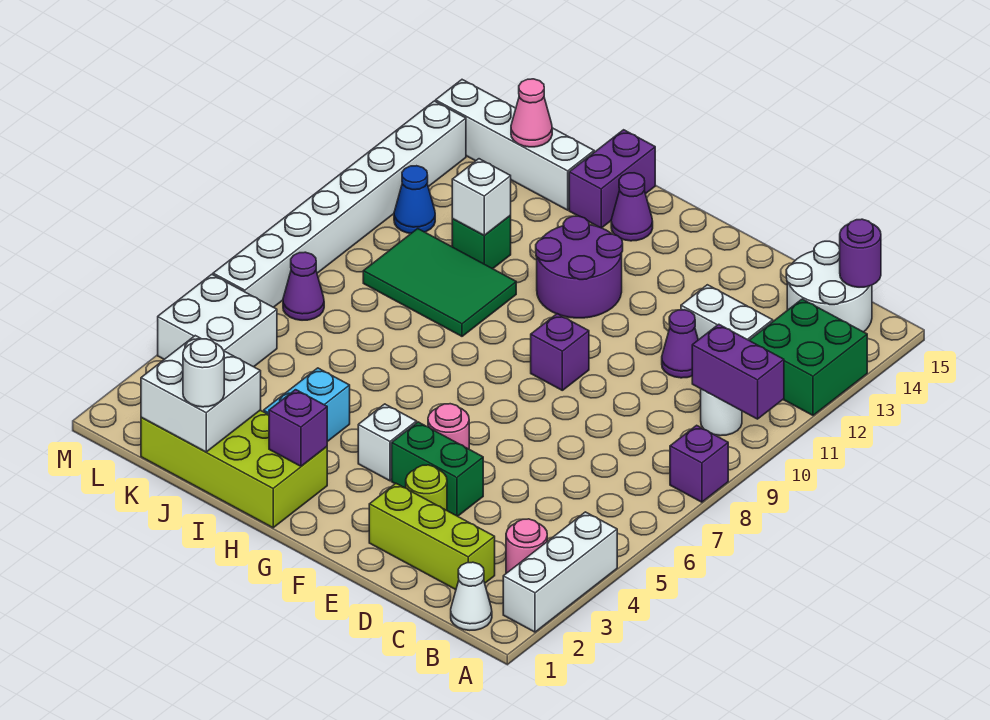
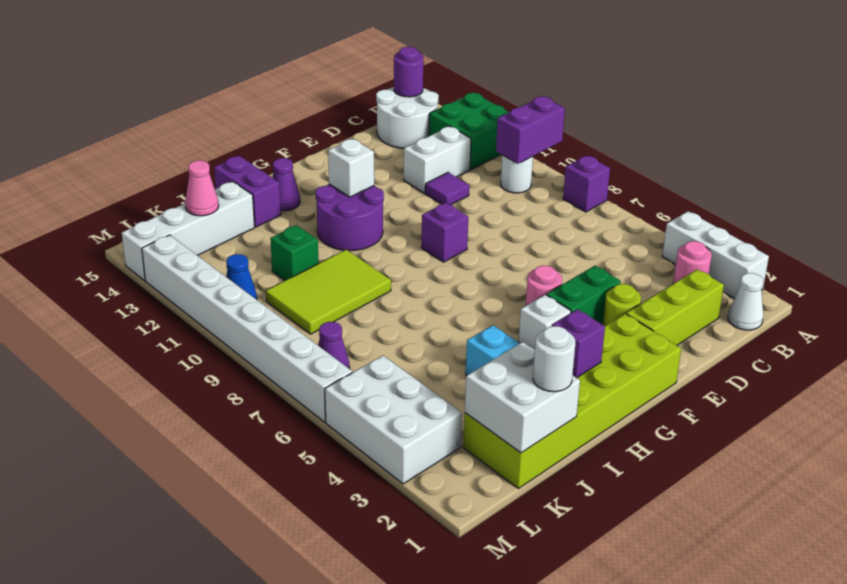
purple 1x1 cone [662,310,698,378] -> purple 1x1 tile [425,172,469,205]
lime 2x4 brick [141,410,327,528] -> lime 2x6 brick [463,314,681,489]
green 2x3 tile [363,229,516,336] -> lime 2x3 tile [266,250,391,334]
white 1x1 brick [452,159,511,235] -> white 1x1 brick moved to [328,139,374,197]
white 2x2 brick [158,274,277,367] -> white 2x3 brick [325,356,462,484]

